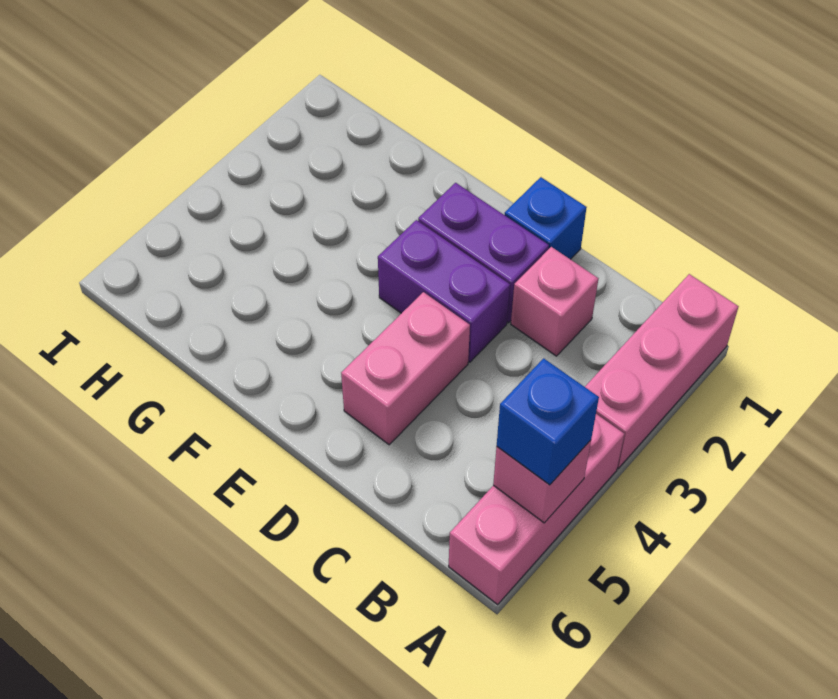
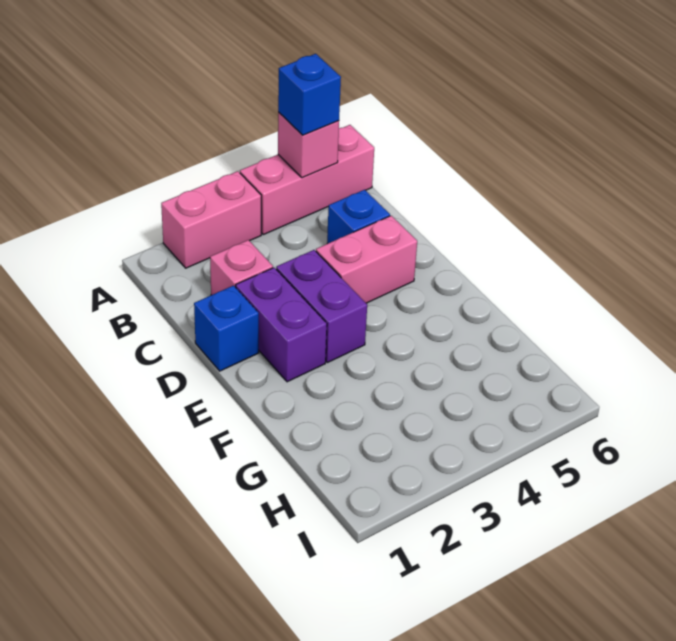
pink 1x3 brick [585,274,739,468] -> pink 1x2 brick [161,171,261,268]
none -> blue 1x1 brick [327,190,390,244]

